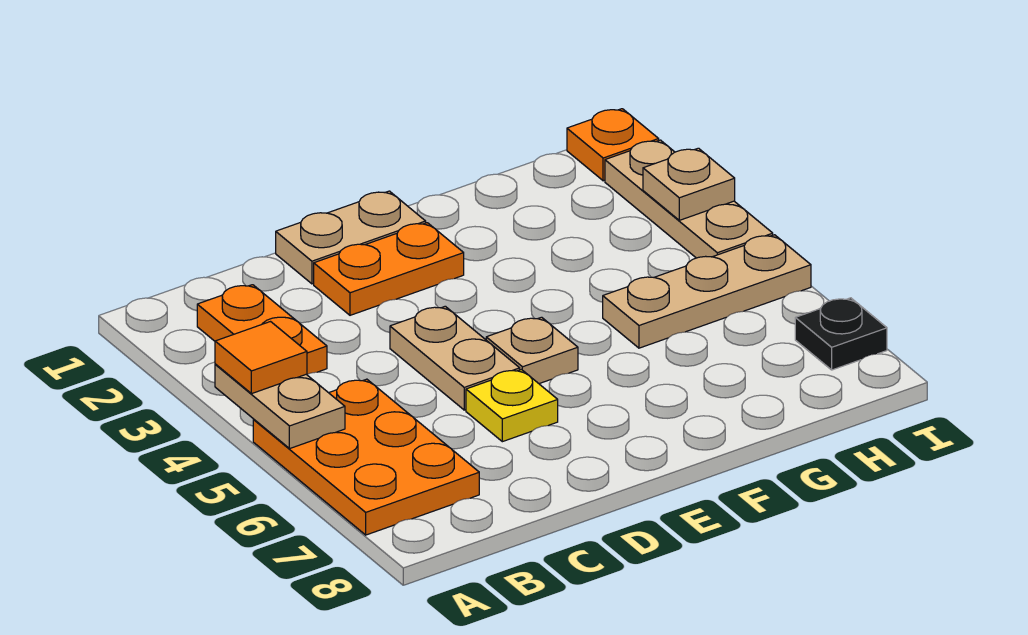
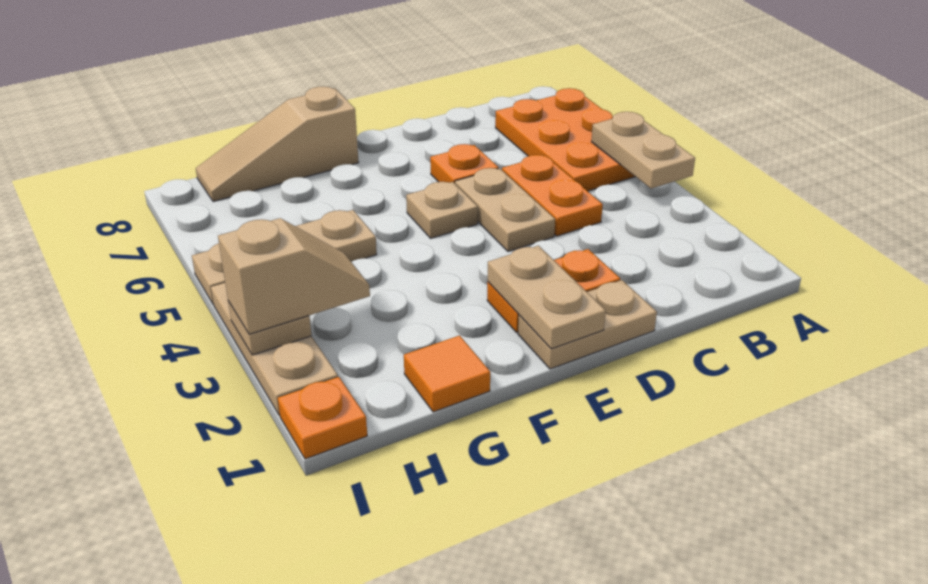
orange 1x1 tile [215,322,307,394] -> orange 1x1 tile moved to [404,336,490,412]
orange 1x2 plate [197,285,327,374] -> orange 1x2 plate moved to [502,155,603,236]
yellow 1x1 plate [466,370,558,442] -> orange 1x1 plate [430,144,499,183]
none -> tan 1x2 plate [487,246,606,349]
none -> tan 1x3 slope [196,86,359,202]
none -> tan 1x2 slope [218,218,370,334]
black 1x1 plate [795,298,887,370] -> none

